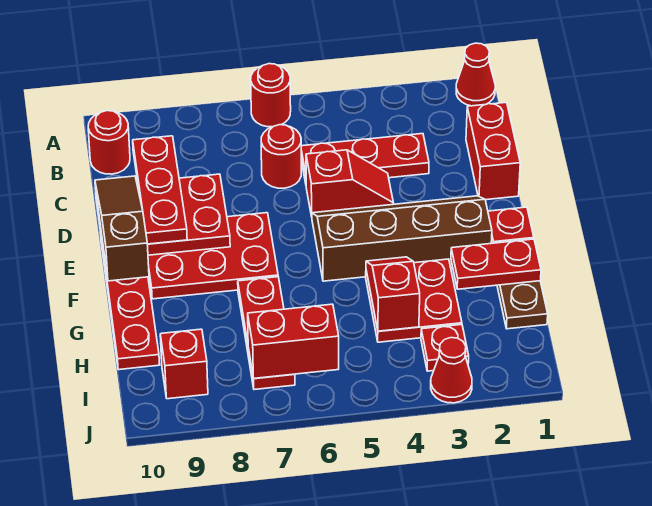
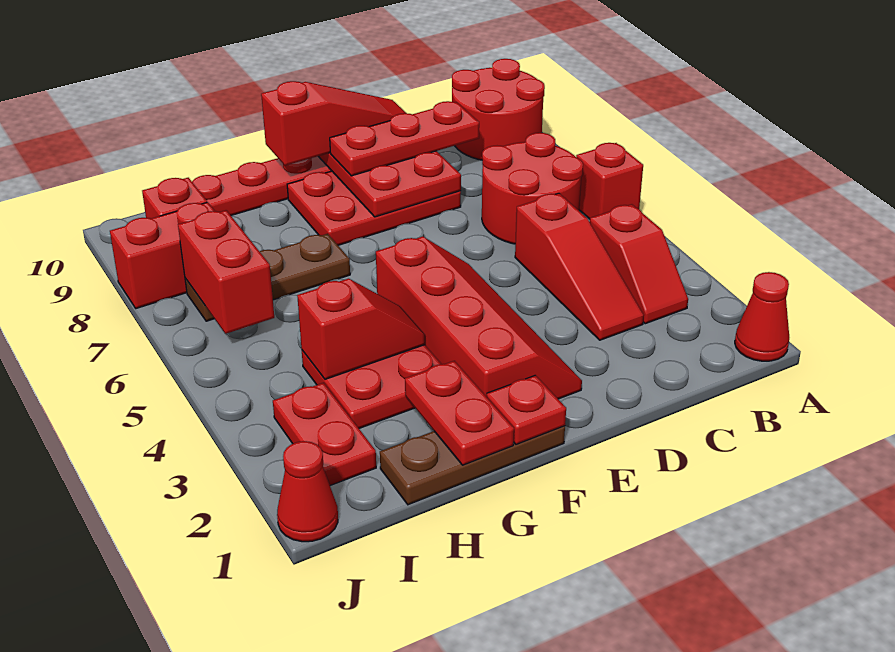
red 1x1 round brick [251,64,291,127] -> red 1x1 brick [576,143,643,219]
red 1x1 round brick [88,111,130,174] -> red 2x2 round brick [452,59,545,160]
red 1x2 brick [466,102,520,200] -> red 1x2 brick moved to [110,202,215,308]
red 1x3 plate [301,134,429,183] -> red 1x3 slope [515,193,644,340]
red 1x1 round brick [261,125,301,188] -> red 2x2 round brick [482,133,583,244]
red 1x2 slope [306,150,394,217] -> red 1x2 slope moved to [590,204,688,324]
brown 1x3 slope [95,176,149,281] -> red 1x3 slope [261,81,406,166]
brown 2x4 slope [312,196,492,281] -> red 2x4 slope [376,236,582,399]
red 2x3 plate [148,213,278,299] -> red 2x3 plate turned to [287,171,461,245]
red 1x3 plate [238,277,295,390] -> brown 1x3 plate [185,234,350,321]
red 1x1 plate [421,325,469,371] -> red 1x2 plate [273,383,376,485]
red 1x1 cone [431,338,472,403] -> red 1x1 cone moved to [277,441,338,542]

